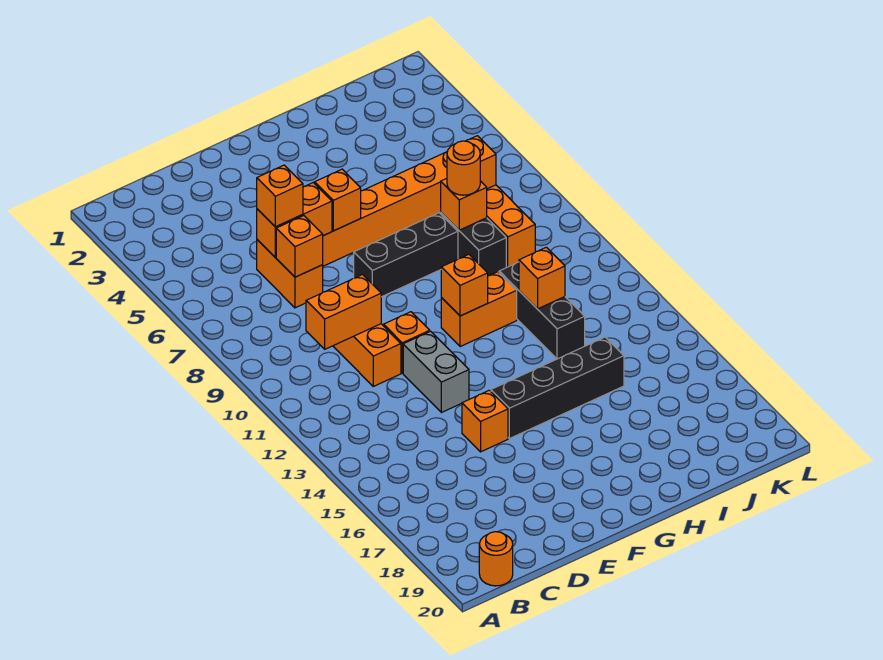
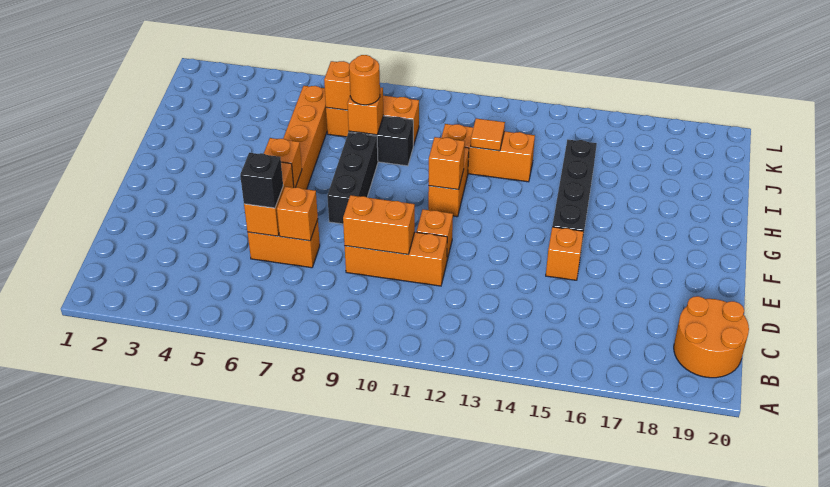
orange 1x1 round brick [479,532,513,586] -> orange 2x2 round brick [674,296,749,378]
orange 1x2 brick [306,275,381,349] -> orange 1x2 brick turned to [343,195,415,254]
orange 1x1 brick [257,165,303,227] -> black 1x1 brick [240,153,283,208]
grey 1x2 brick [403,331,469,413] -> none
black 1x3 brick [499,262,585,359] -> orange 1x3 brick [441,124,535,182]
orange 1x1 brick [519,247,565,309] -> orange 1x1 tile [471,118,505,151]

